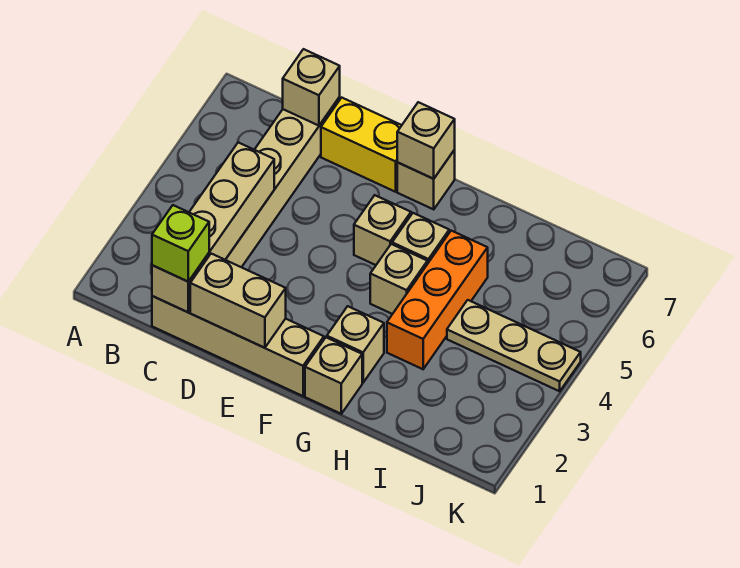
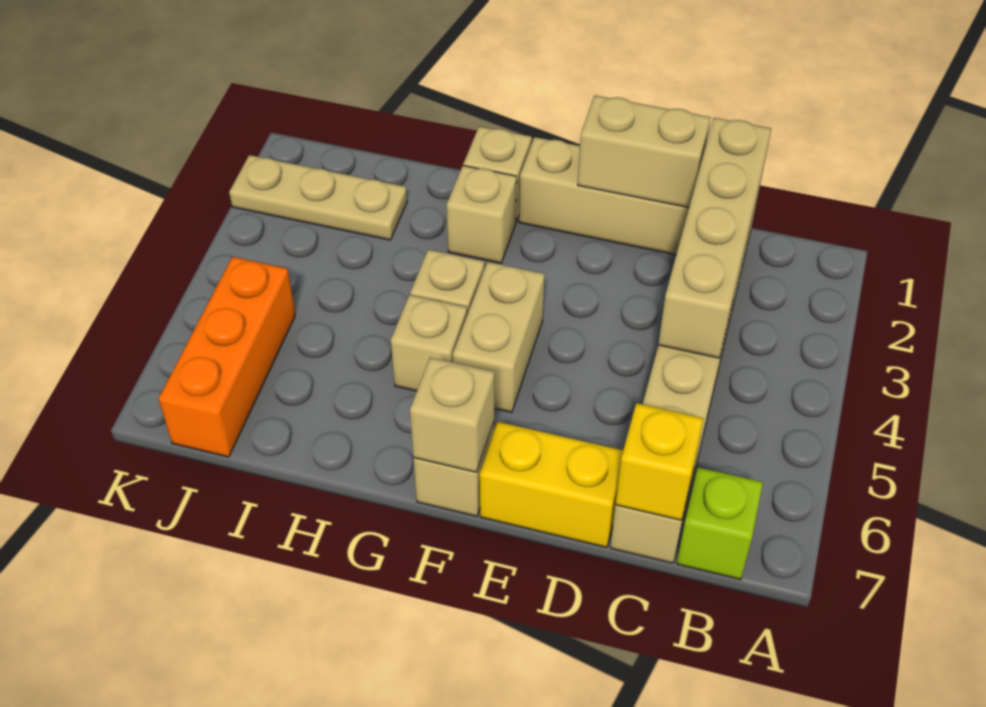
lime 1x1 brick [152,205,209,282] -> lime 1x1 brick moved to [677,467,763,580]
tan 1x1 brick [283,49,340,126] -> yellow 1x1 brick [616,403,704,520]
tan 1x1 brick [354,195,411,265] -> tan 1x2 brick [453,262,545,412]
orange 1x3 brick [387,231,488,369] -> orange 1x3 brick moved to [159,257,295,457]
tan 1x3 plate [447,300,581,391] -> tan 1x3 plate moved to [229,155,407,240]

